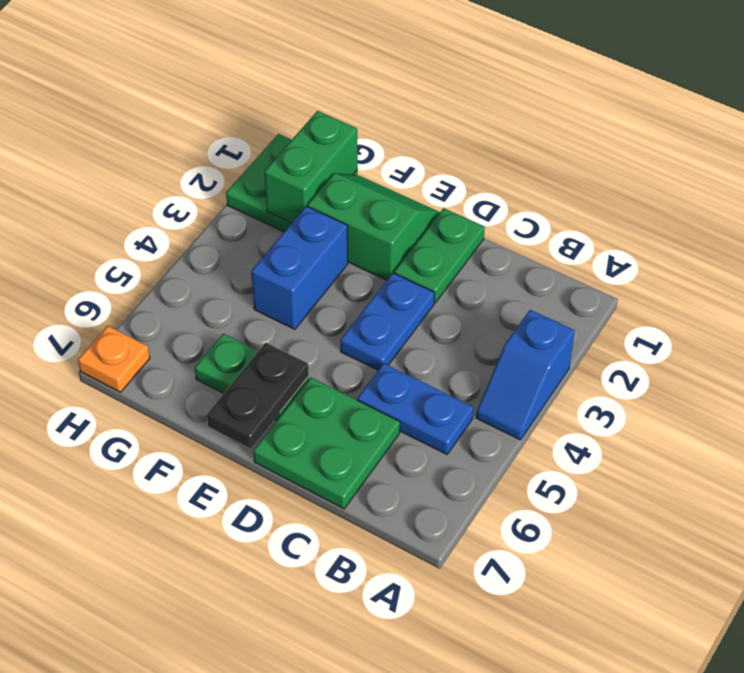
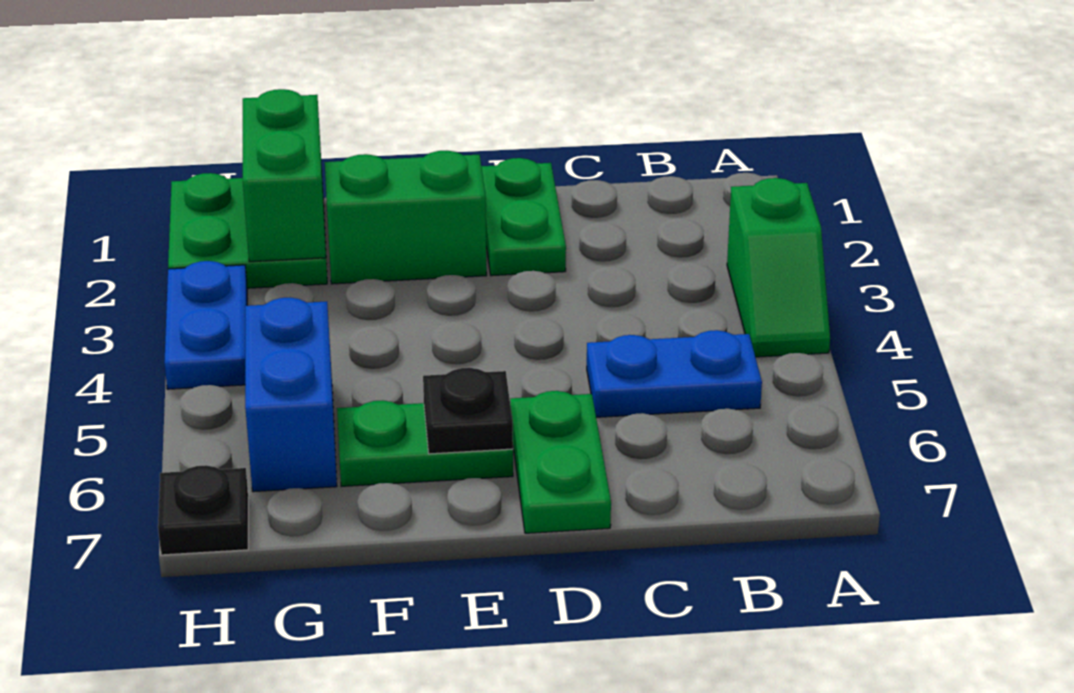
blue 1x2 slope [476,310,575,440] -> green 1x2 slope [727,178,830,357]
green 2x2 plate [253,378,400,509] -> green 1x2 plate [510,391,611,533]
blue 1x2 plate [340,273,435,370] -> blue 1x2 plate moved to [164,261,247,389]
black 1x2 plate [207,342,309,449] -> black 1x1 plate [423,368,513,454]
blue 1x2 brick [251,206,348,329] -> blue 1x2 brick moved to [245,298,337,492]
orange 1x1 plate [78,326,150,392] -> black 1x1 plate [158,465,248,555]

